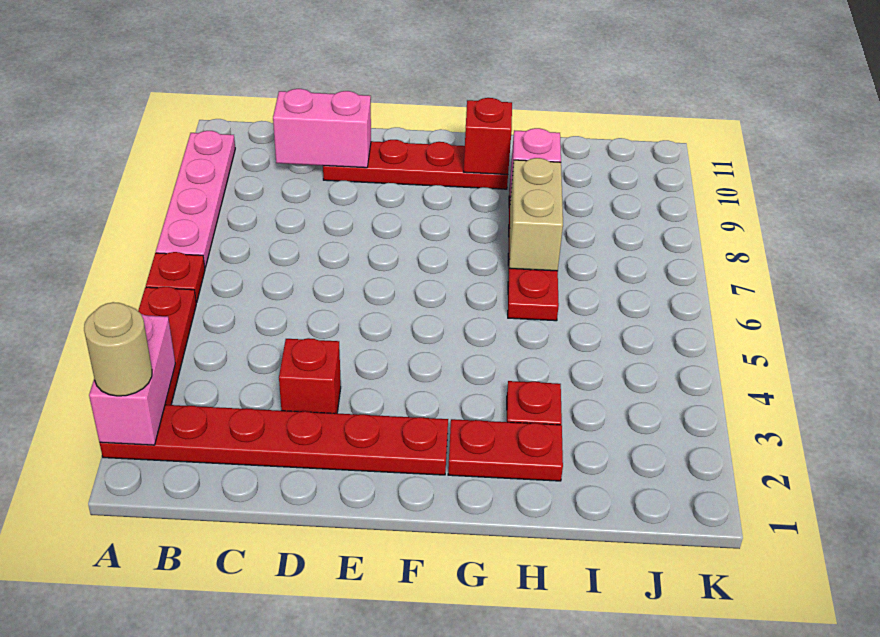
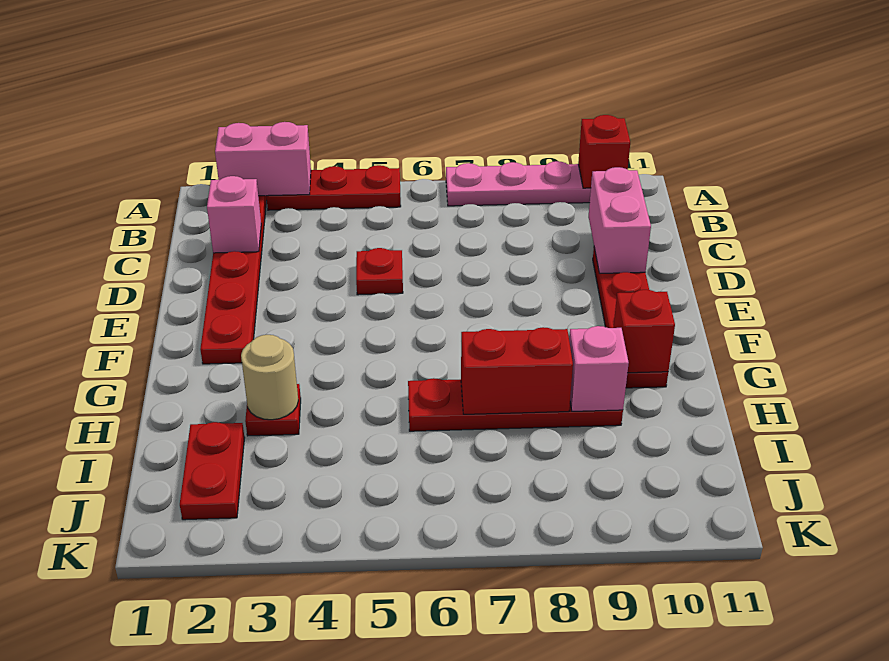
tan 1x1 round brick [84,302,152,396] -> tan 1x1 round brick moved to [241,335,298,420]
red 1x1 plate [146,252,205,303] -> red 1x1 plate moved to [356,248,403,295]
none -> pink 1x1 brick [207,176,261,253]
red 1x1 brick [279,338,341,413] -> red 1x1 brick moved to [578,115,630,188]
red 1x2 plate [448,419,563,481] -> red 1x2 plate moved to [180,422,245,520]
tan 1x2 brick [509,158,563,271] -> red 1x2 brick [461,327,573,414]

